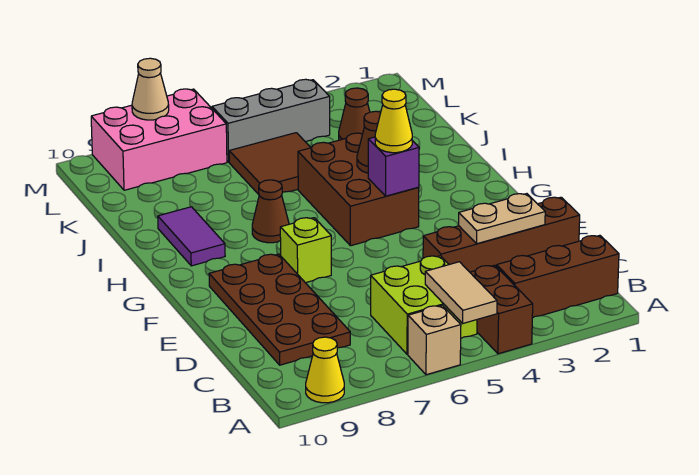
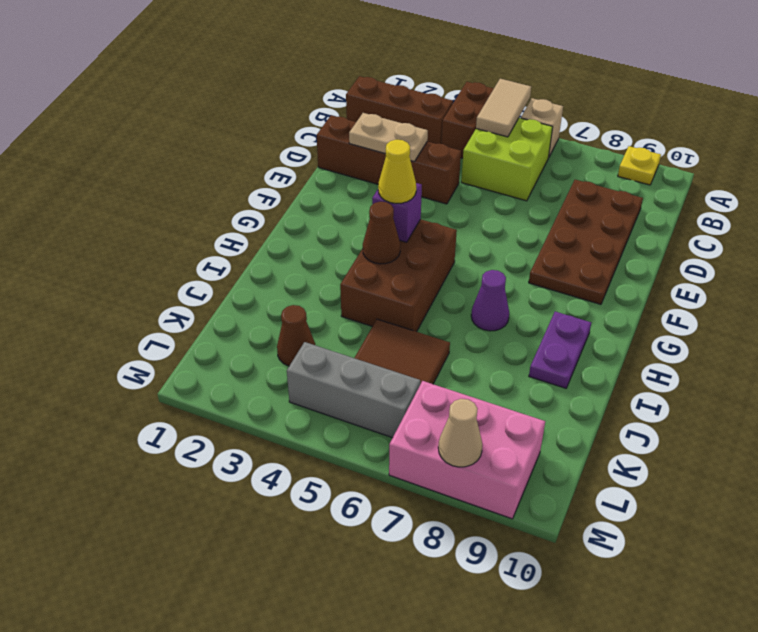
yellow 1x1 cone [306,337,344,403] -> yellow 1x1 plate [618,146,661,185]
lime 1x1 brick [280,218,331,283] -> none
brown 1x1 cone [252,180,289,243] -> purple 1x1 cone [471,270,509,331]
purple 1x2 tile [158,207,225,266] -> purple 1x2 plate [529,312,591,388]

